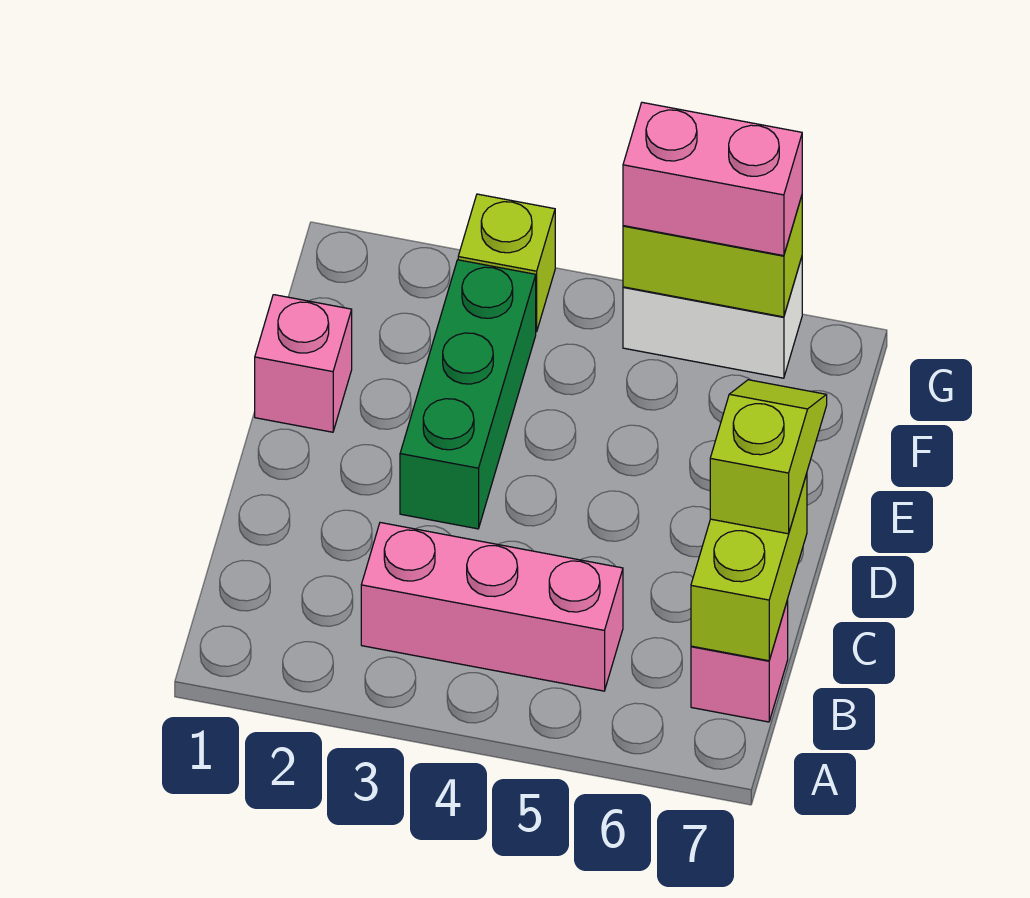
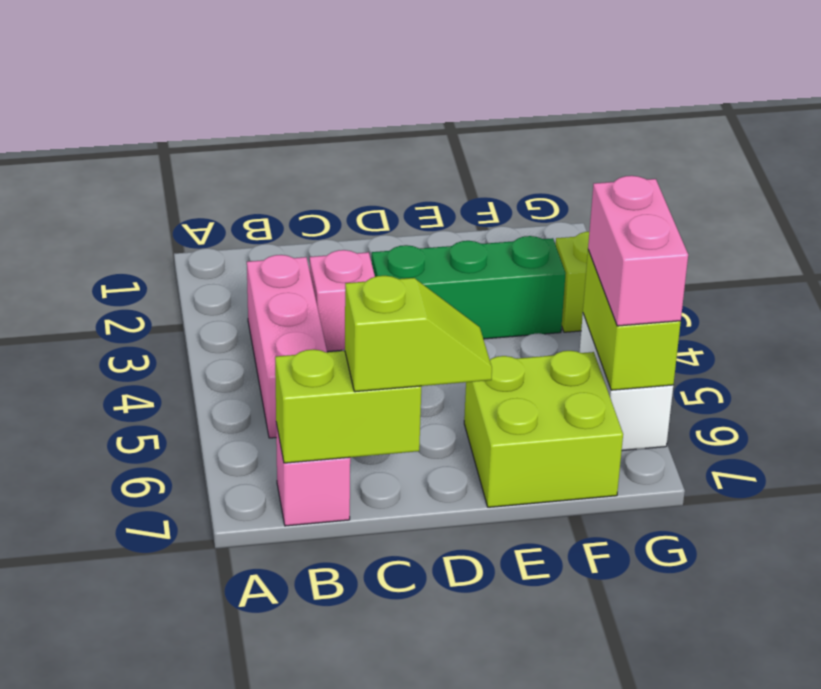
pink 1x1 brick [255,295,352,432] -> pink 1x1 brick moved to [310,250,375,352]
none -> lime 2x2 brick [464,351,623,507]

